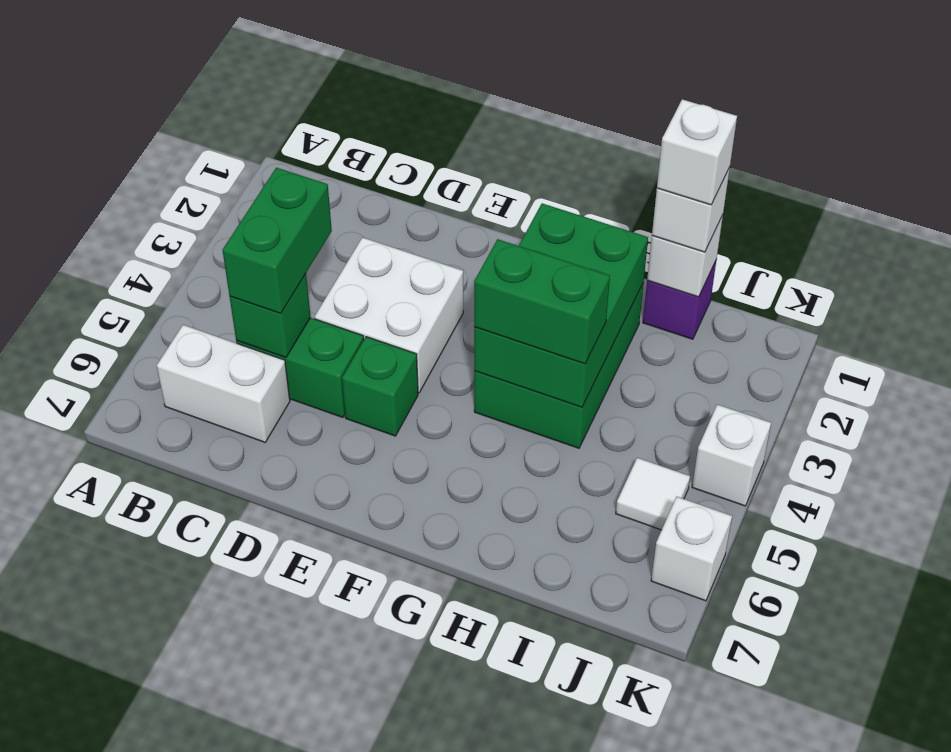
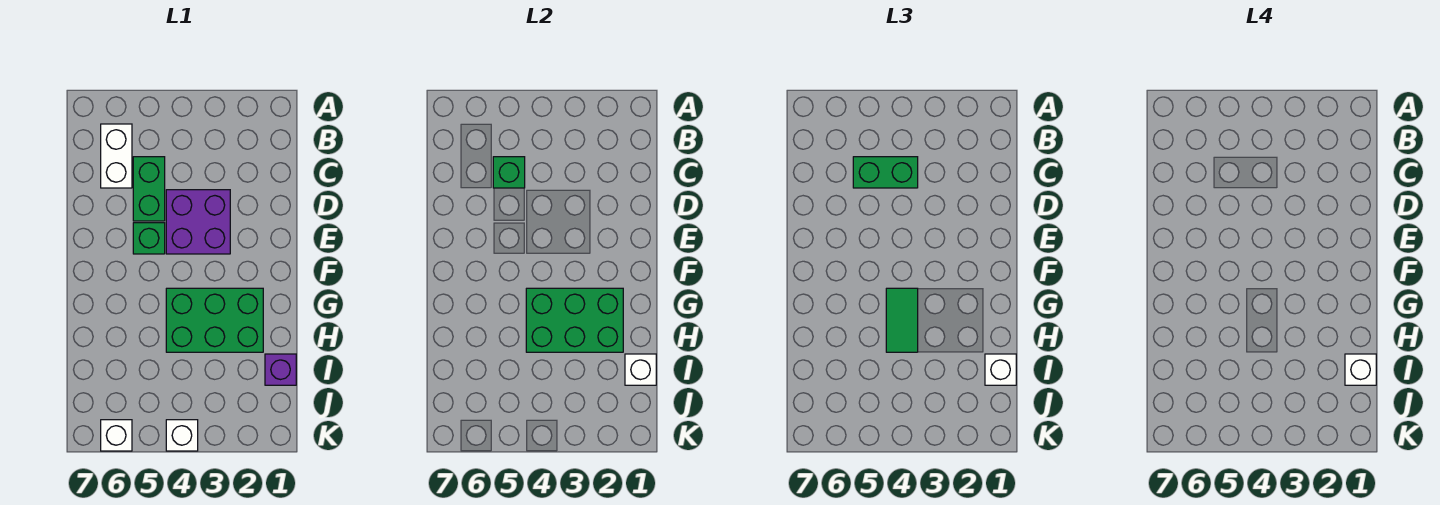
white 2x2 brick [314,237,463,393] -> purple 2x2 brick [166,190,230,254]
green 1x2 brick [474,239,610,364] -> green 1x2 tile [886,288,918,352]
white 1x1 tile [616,458,690,530] -> none

